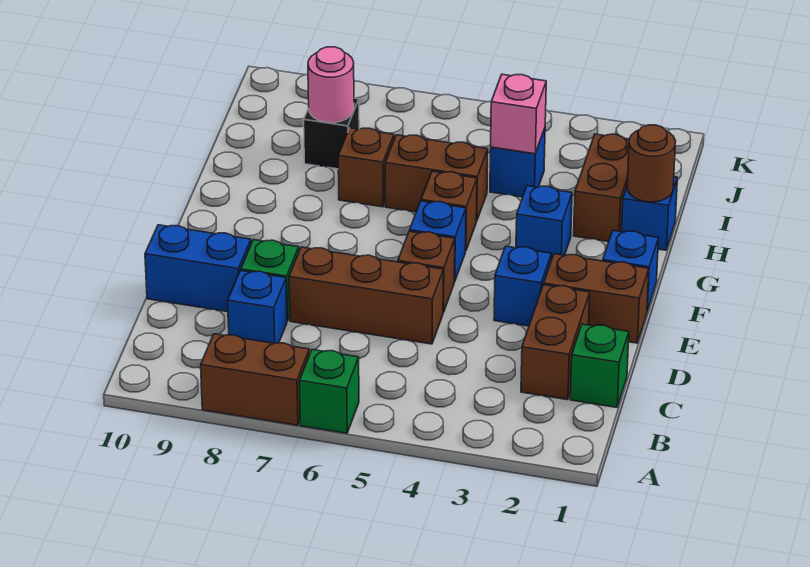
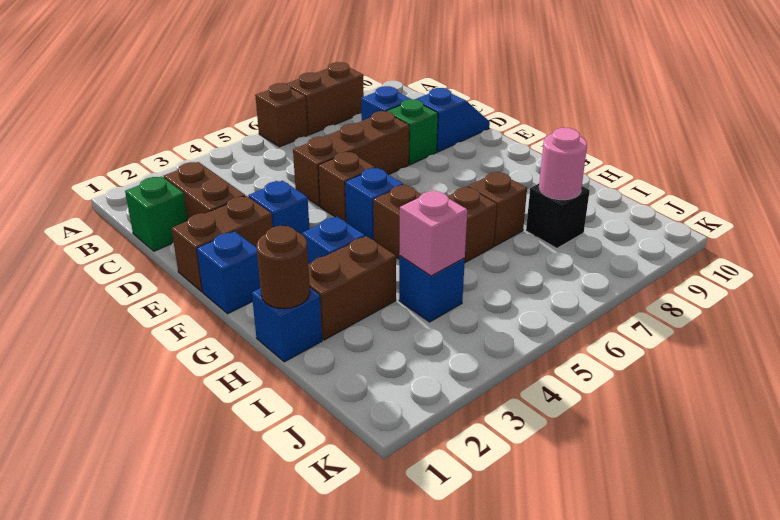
green 1x1 brick [299,350,359,433] -> brown 1x1 brick [255,83,308,147]
blue 1x2 brick [145,225,251,312] -> blue 1x2 slope [416,88,490,152]
brown 1x2 brick [574,134,629,242] -> brown 1x2 brick turned to [308,236,396,340]

